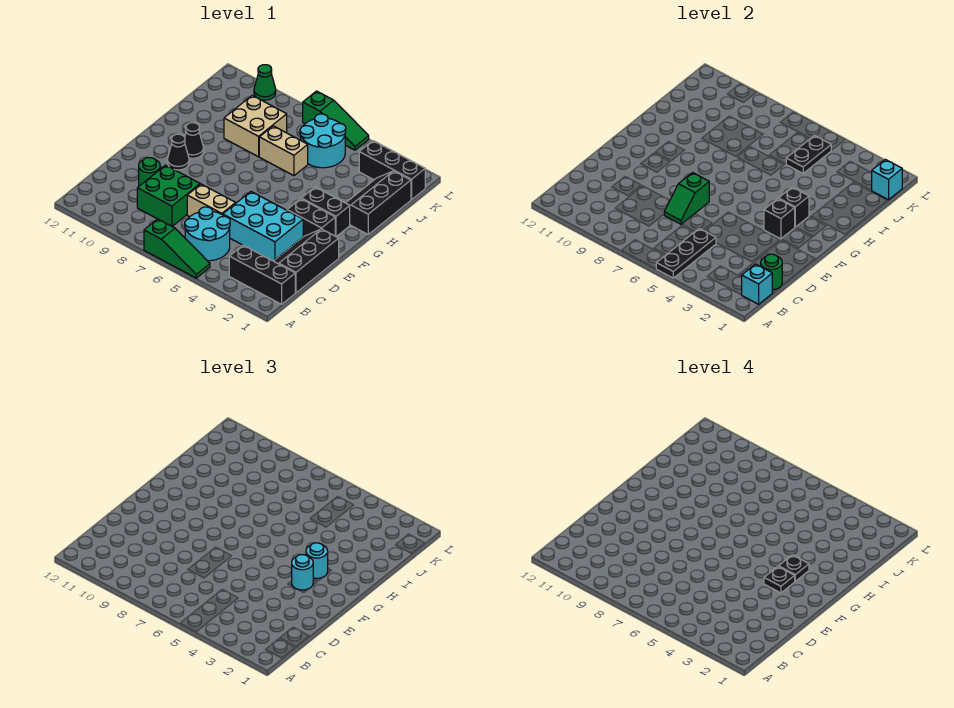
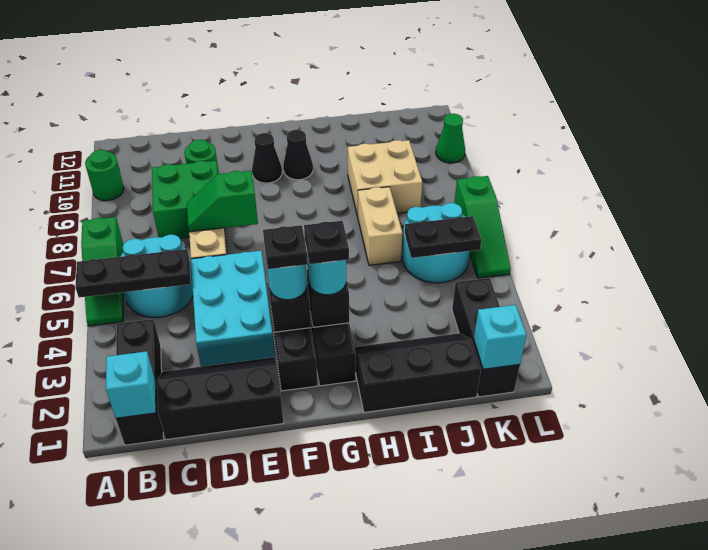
green 1x1 round brick [761,254,782,290] -> green 1x1 round brick moved to [85,150,124,201]

